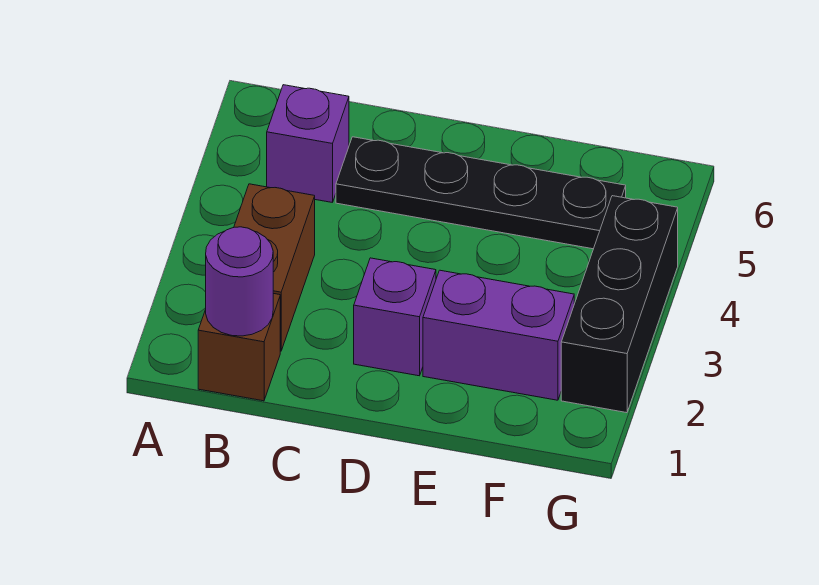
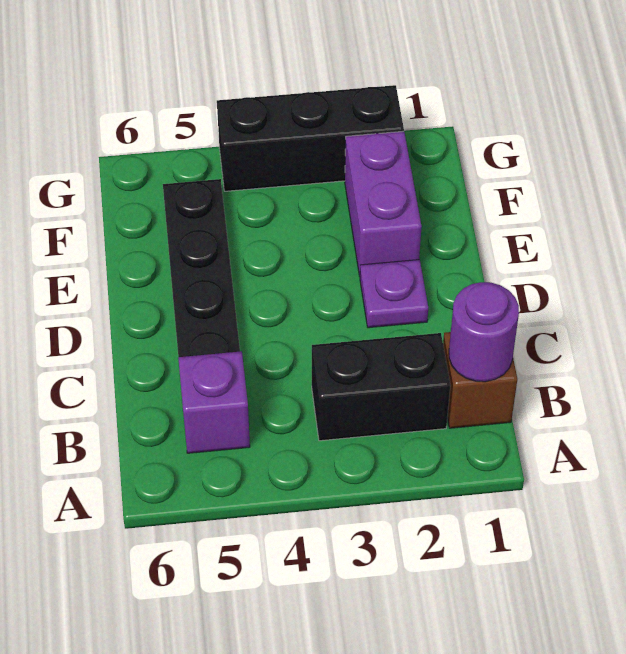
brown 1x2 brick [234,184,315,351] -> black 1x2 brick [312,333,451,441]
purple 1x1 brick [354,258,436,376] -> purple 1x1 plate [360,260,428,328]

